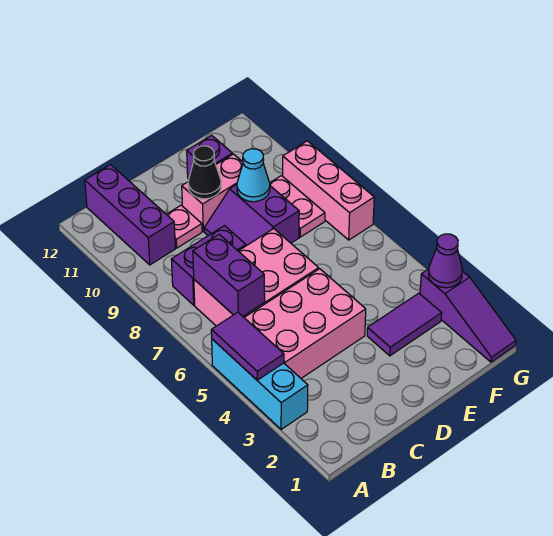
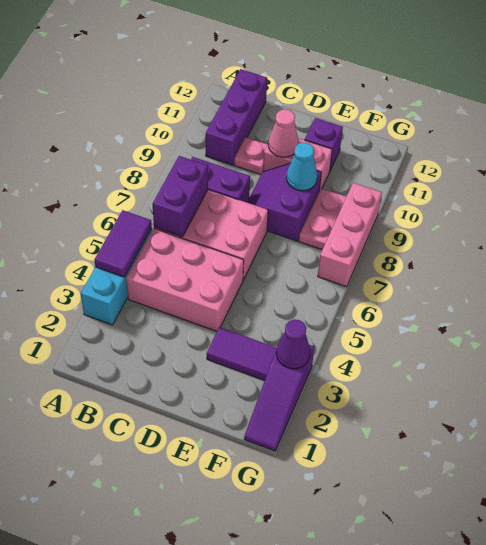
black 1x1 cone [188,146,221,199] -> pink 1x1 cone [268,109,299,157]

